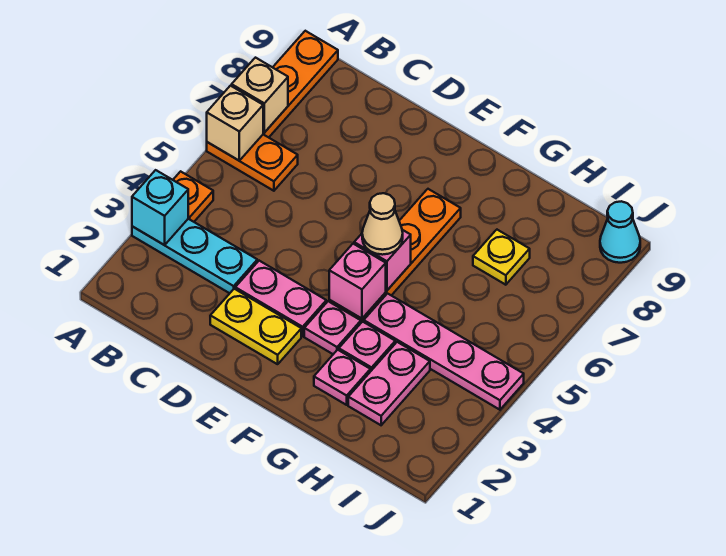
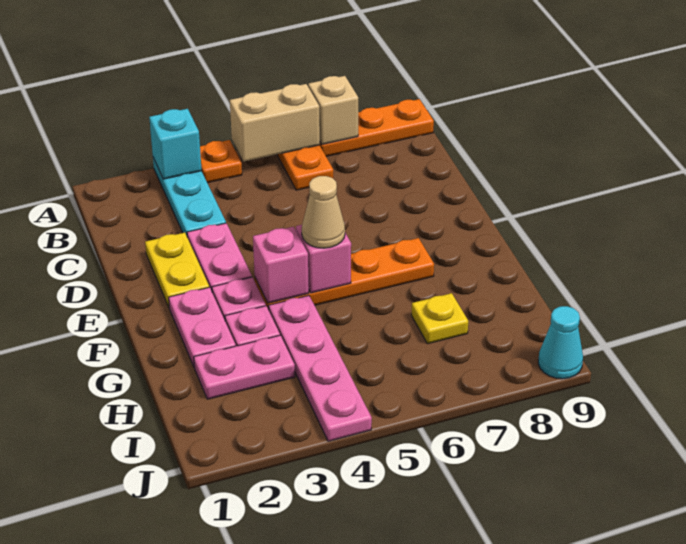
tan 1x1 brick [207,86,263,161] -> tan 1x2 brick [230,84,320,162]
pink 1x1 plate [314,350,370,405] -> pink 1x2 plate [169,287,236,368]

